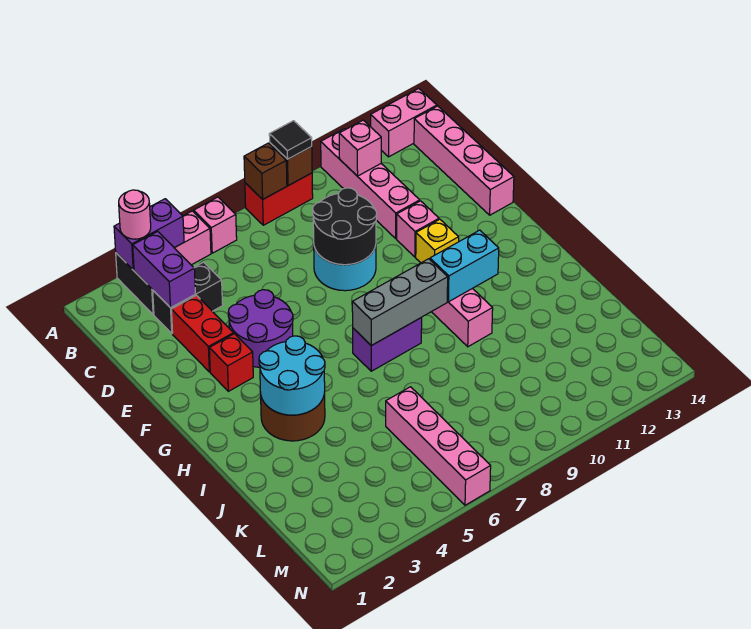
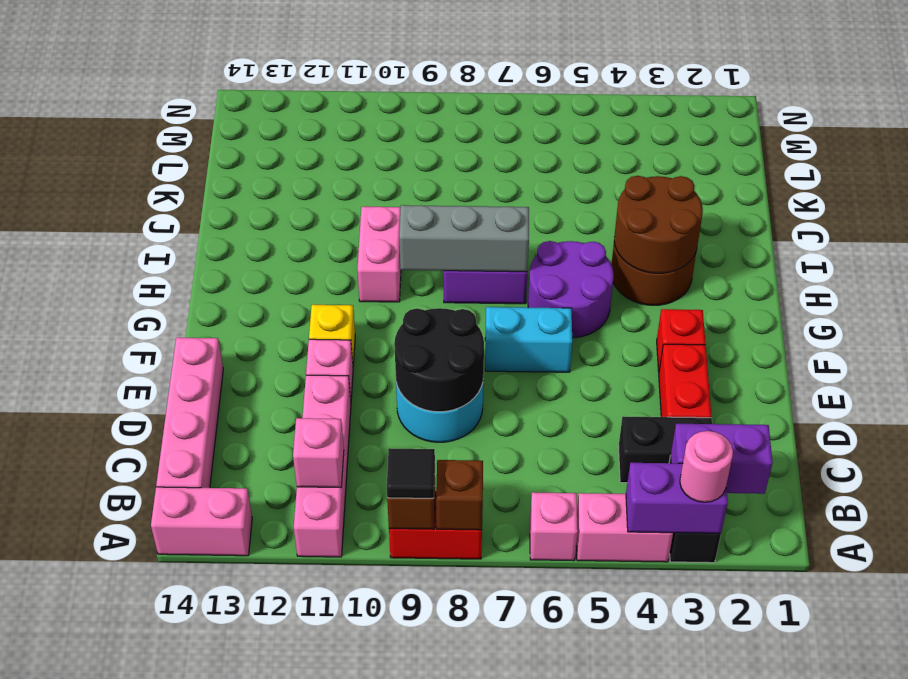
purple 1x2 brick [133,231,195,308] -> purple 1x2 brick turned to [671,424,773,494]
purple 2x2 round brick [228,290,293,367] -> purple 2x2 round brick moved to [528,241,614,338]
cyan 2x2 round brick [259,336,325,415] -> brown 2x2 round brick [614,176,703,273]
cyan 1x2 brick [430,230,499,302] -> cyan 1x2 brick moved to [485,307,572,372]
pink 1x4 brick [386,387,491,505] -> none

